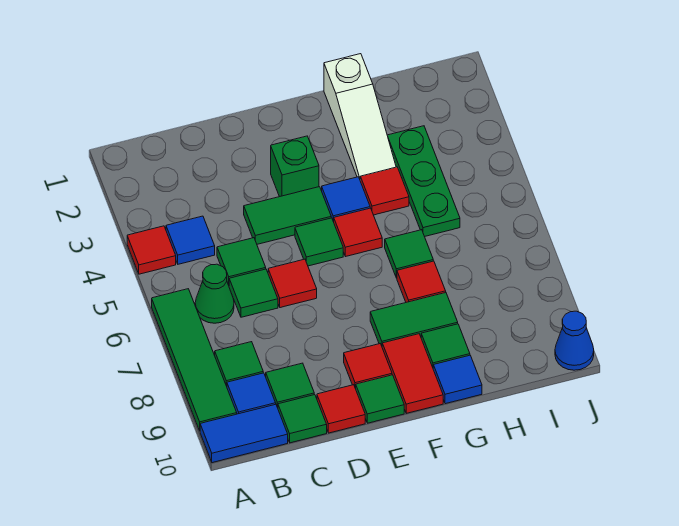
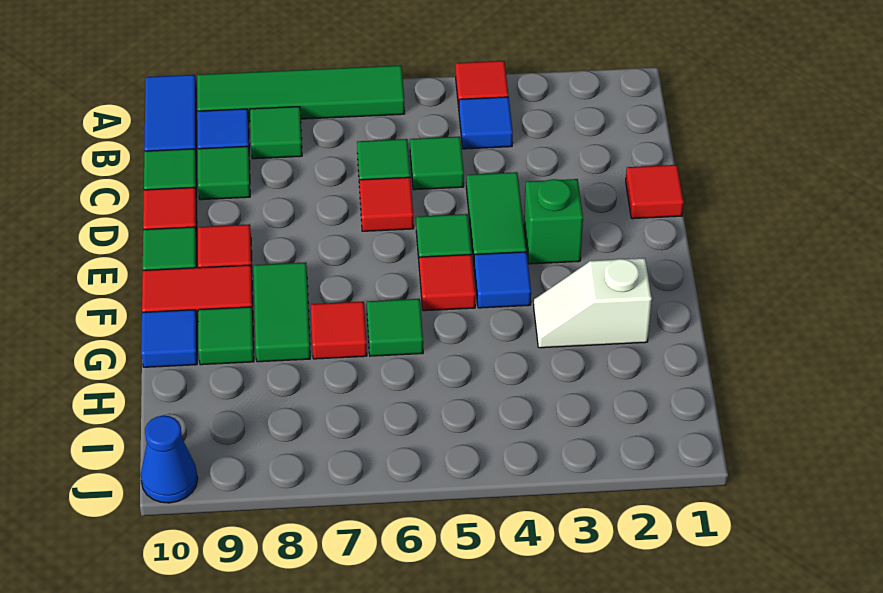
green 1x1 cone [195,264,234,323] -> none
white 1x3 slope [324,54,396,179] -> white 1x2 slope [534,258,652,348]
red 1x1 tile [360,167,409,215] -> red 1x1 tile moved to [626,165,684,219]
green 1x3 plate [387,126,460,237] -> none

